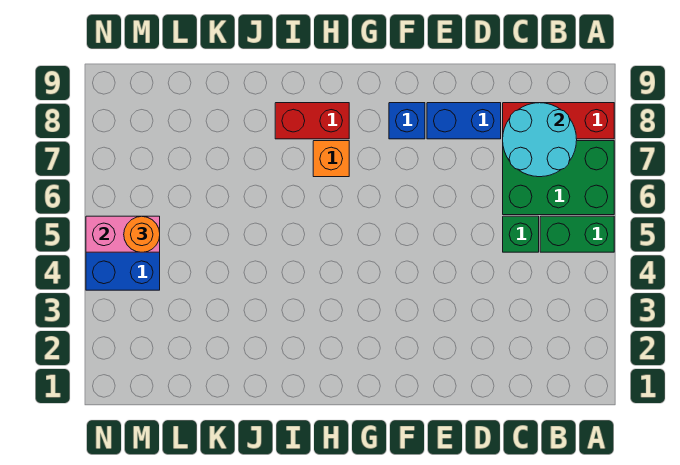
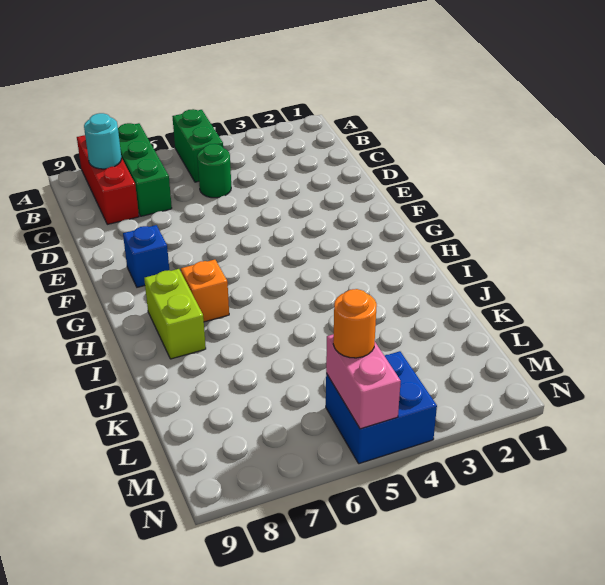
green 2x3 brick [503,141,614,215] -> green 1x3 brick [118,123,172,216]
cyan 2x2 round brick [503,103,577,177] -> cyan 1x1 round brick [84,113,122,169]
green 1x1 brick [503,216,539,252] -> green 1x1 round brick [197,144,231,198]
blue 1x2 brick [427,103,501,139] -> none
red 1x2 brick [275,103,349,139] -> lime 1x2 brick [144,269,206,359]

